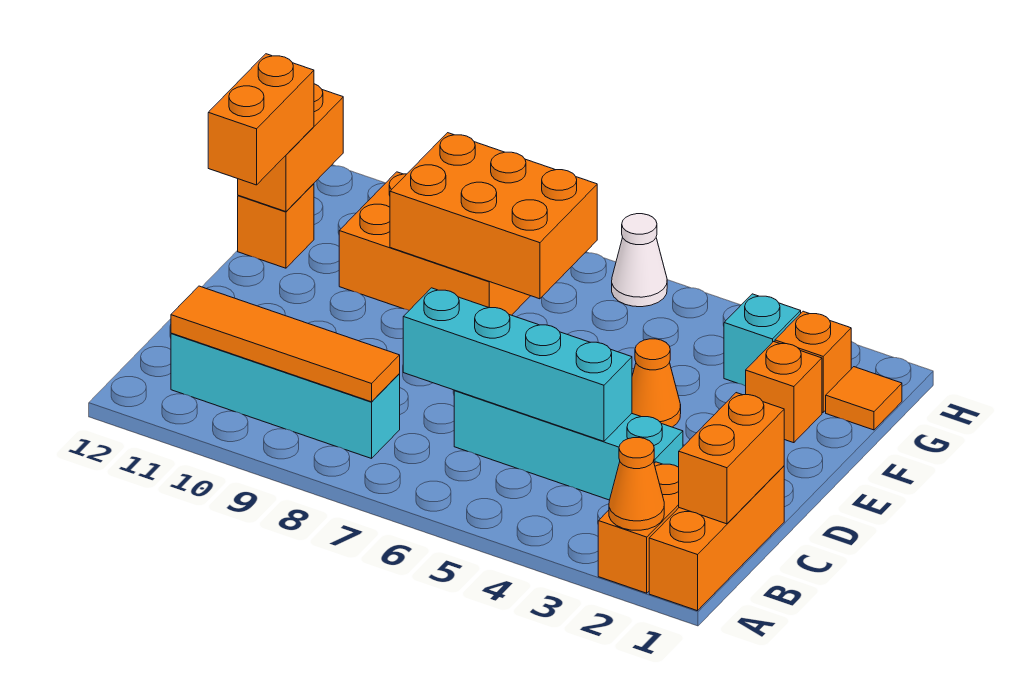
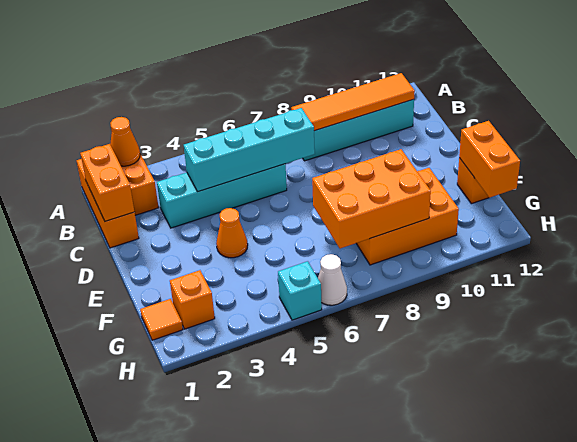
orange 1x2 brick [208,54,314,185] -> none
orange 1x1 brick [746,342,822,443] -> none
cyan 1x1 brick [724,294,801,386] -> cyan 1x1 brick moved to [278,261,322,320]

